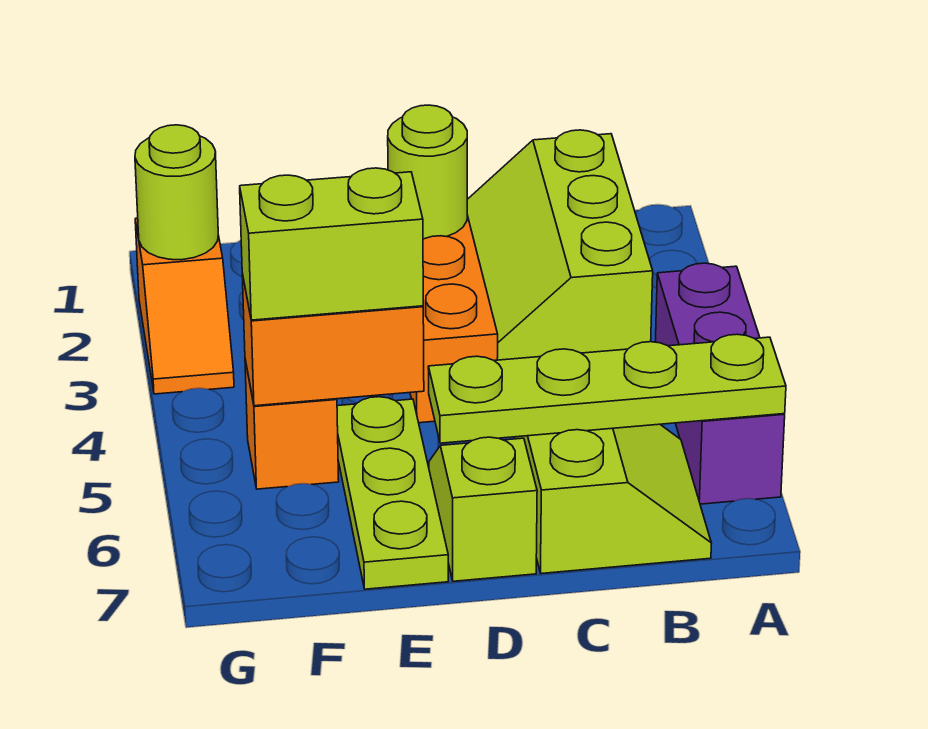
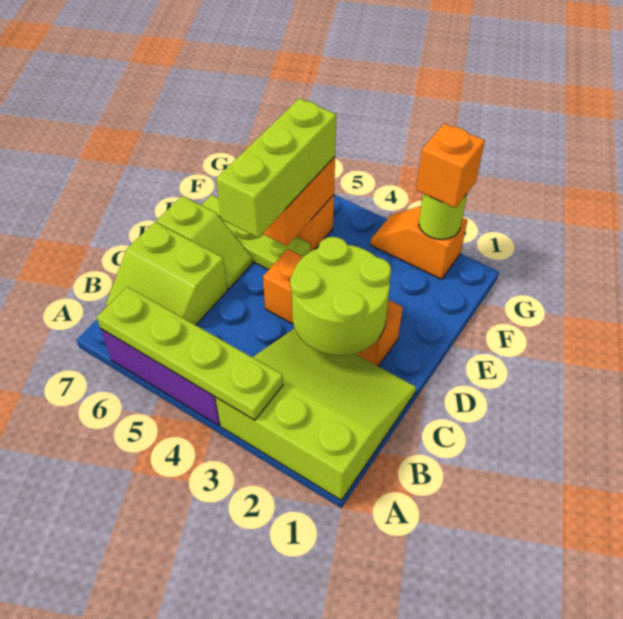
lime 1x4 plate [428,334,786,443] -> lime 1x4 plate turned to [97,287,283,420]
lime 2x3 slope [467,130,653,360] -> lime 3x3 slope [216,328,416,500]
lime 1x1 round brick [388,105,467,239] -> lime 2x2 round brick [290,237,391,356]
lime 1x2 brick [240,168,423,320] -> lime 1x3 brick [216,98,336,238]
none -> orange 1x1 brick [417,123,485,208]

